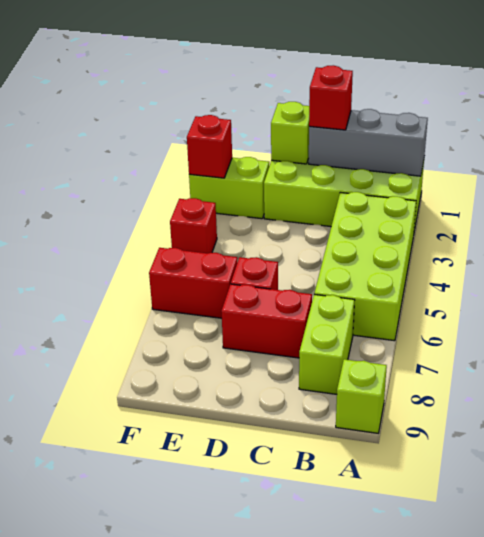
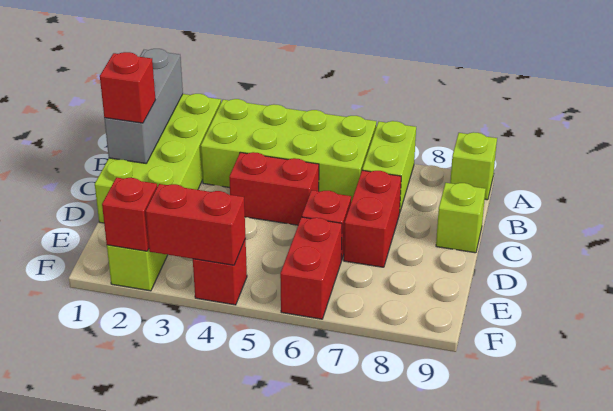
lime 1x2 brick [299,294,354,394] -> lime 1x2 brick turned to [362,121,416,211]
none -> red 1x2 brick [229,152,319,225]
lime 1x1 brick [271,102,309,164] -> lime 1x1 brick moved to [436,183,486,253]
none -> red 1x2 brick [146,184,245,265]

